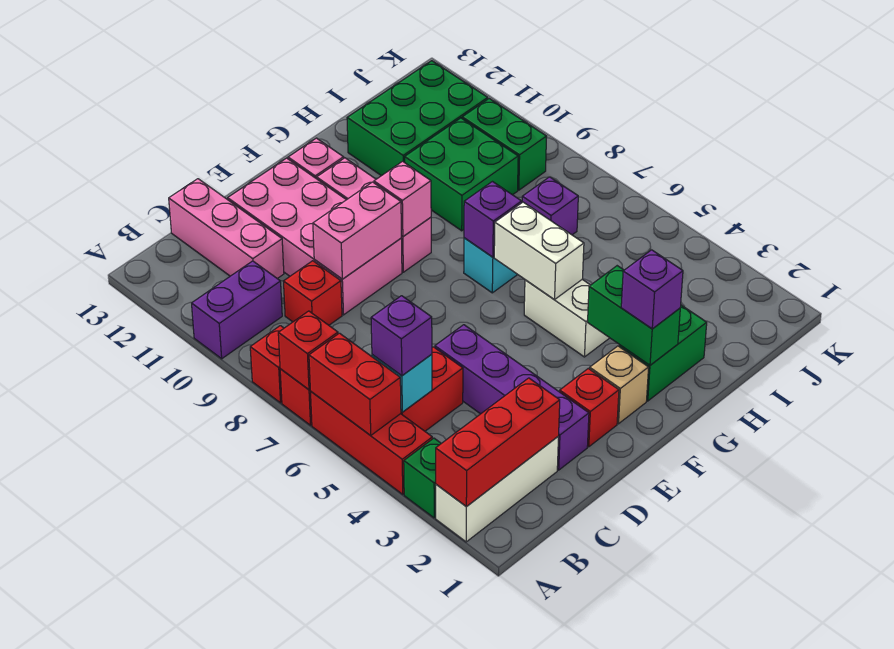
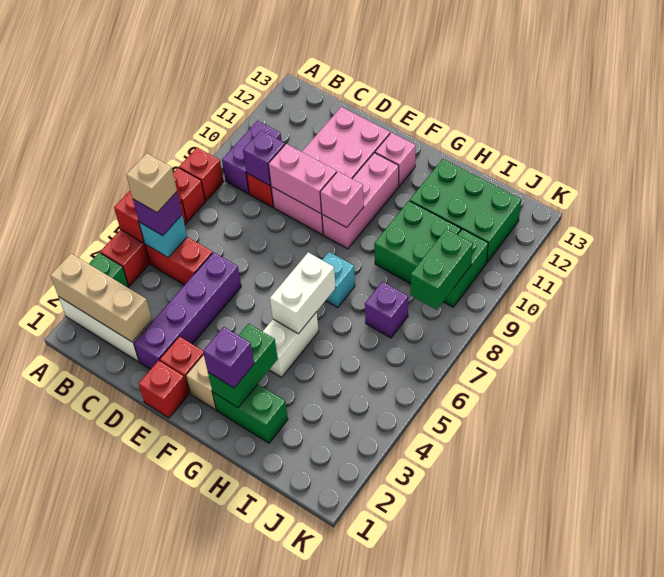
red 1x3 brick [436,378,560,506] -> tan 1x3 brick [50,254,152,342]
red 1x1 brick [278,311,338,390] -> red 1x1 brick moved to [138,360,188,418]
purple 1x2 brick [192,261,282,359] -> purple 1x2 brick turned to [222,121,281,194]
none -> tan 1x1 brick [126,153,177,213]
pink 1x3 brick [169,179,284,279] -> none
purple 1x1 brick [464,182,522,257] -> purple 1x1 brick moved to [243,131,285,186]
none -> green 1x2 brick [410,229,473,310]

